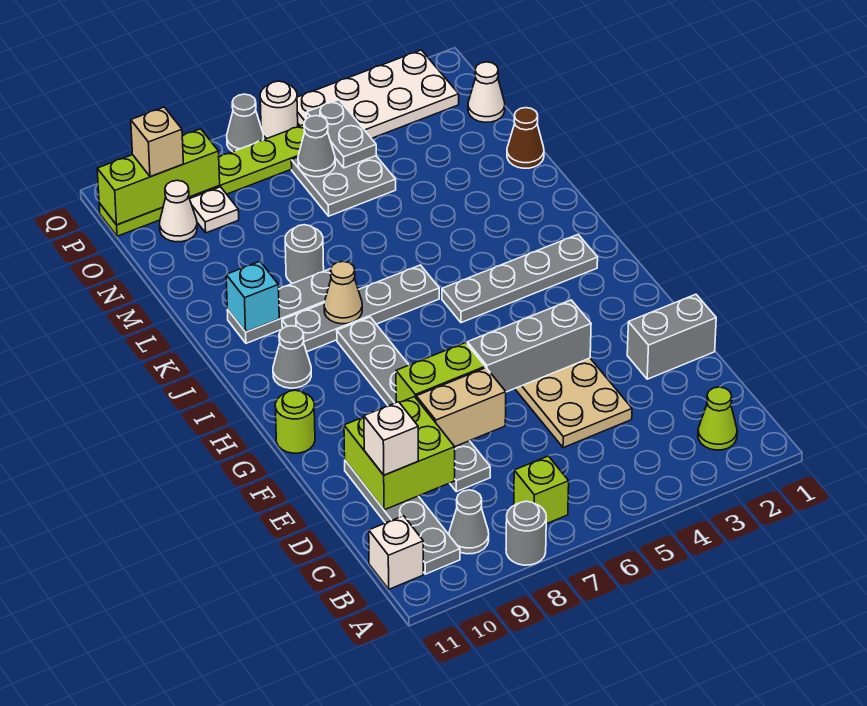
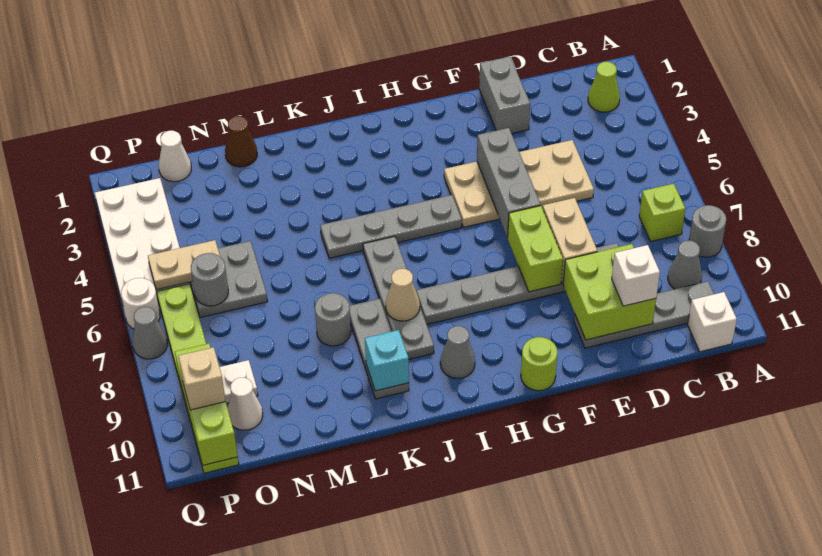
grey 1x4 plate [442,235,598,323] -> grey 1x4 plate turned to [320,195,462,258]
grey 1x2 plate [307,100,376,168] -> tan 1x2 plate [148,240,220,290]
grey 1x1 cone [298,116,335,177] -> grey 1x1 round brick [191,253,228,306]

